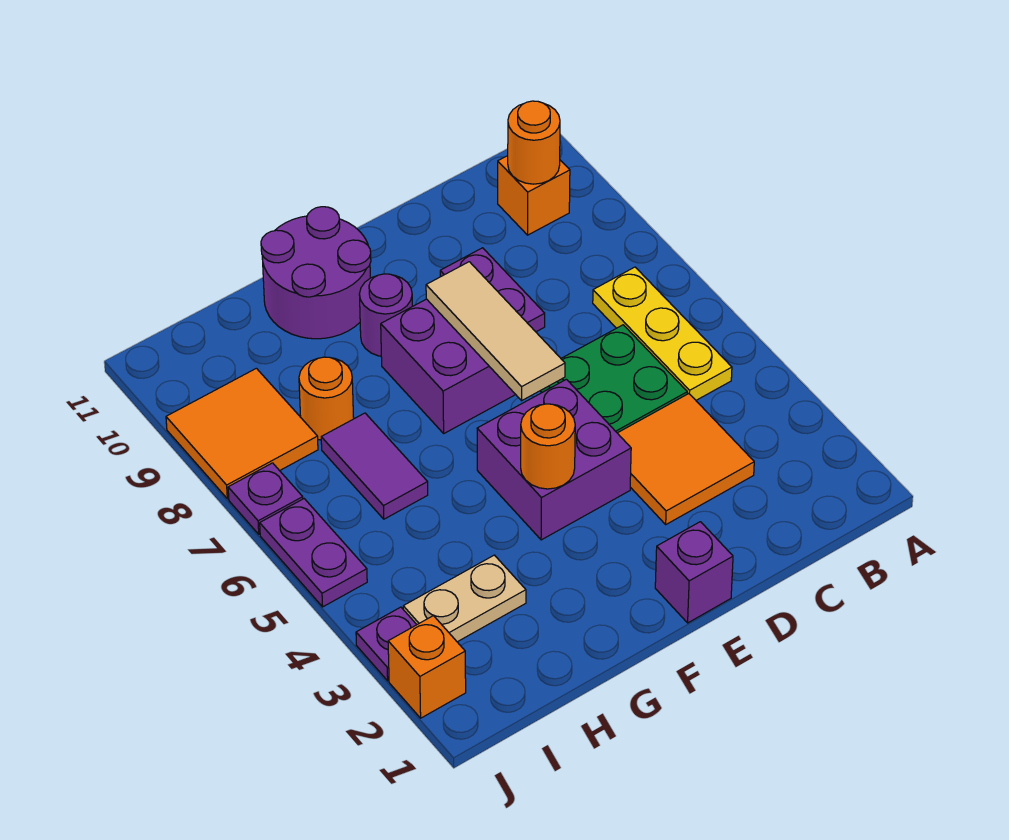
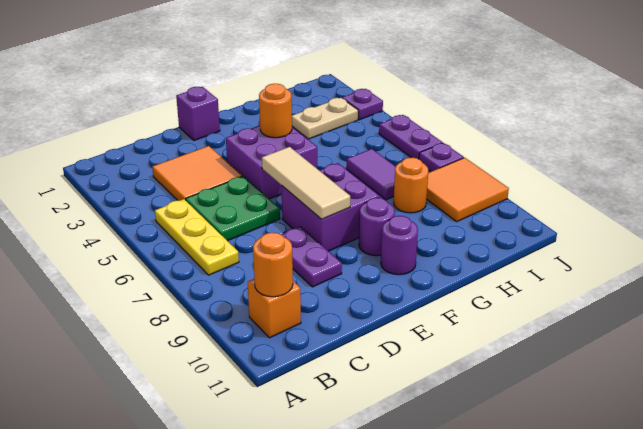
purple 2x2 round brick [261,207,371,339] -> purple 1x1 round brick [381,216,418,275]
orange 1x1 brick [388,616,466,718] -> none

